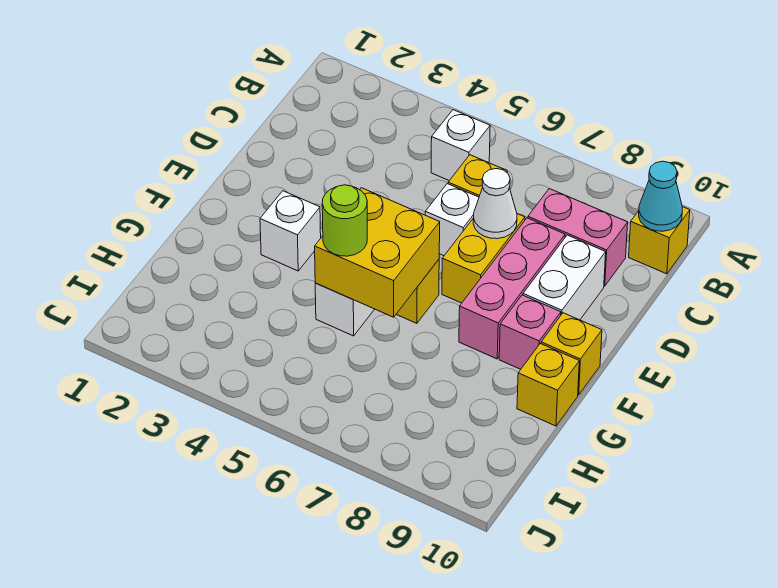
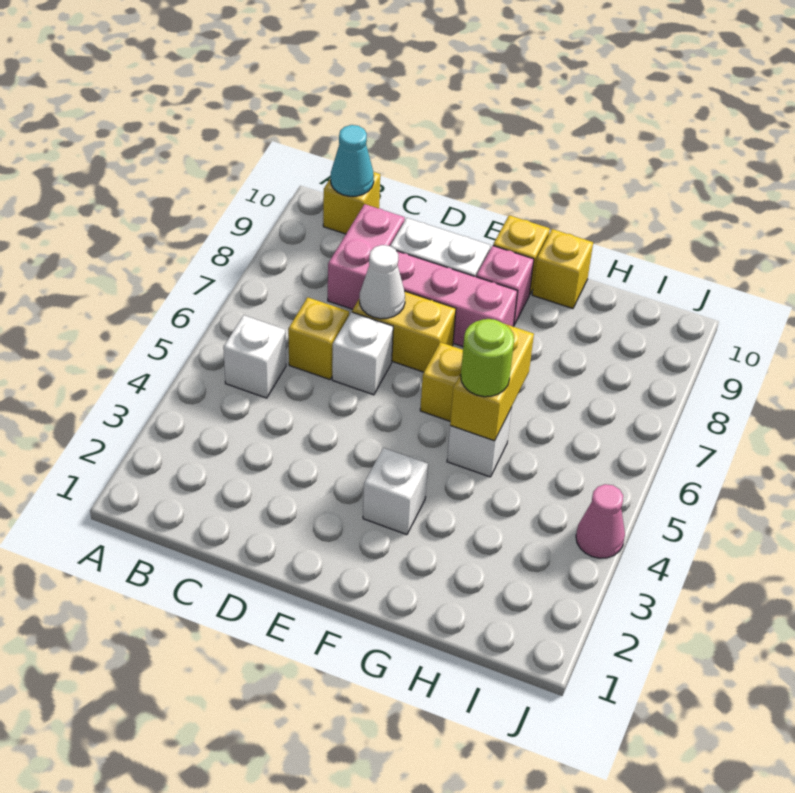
yellow 2x2 brick [315,188,440,317] -> yellow 1x2 brick [450,324,534,441]
none -> pink 1x1 cone [576,484,625,558]

